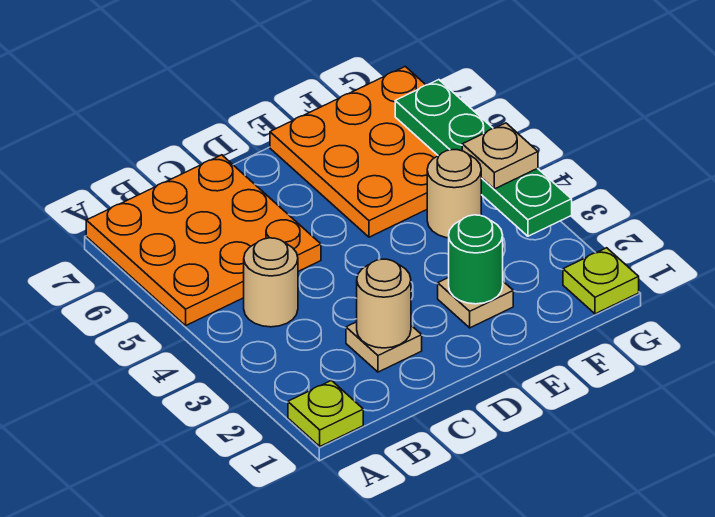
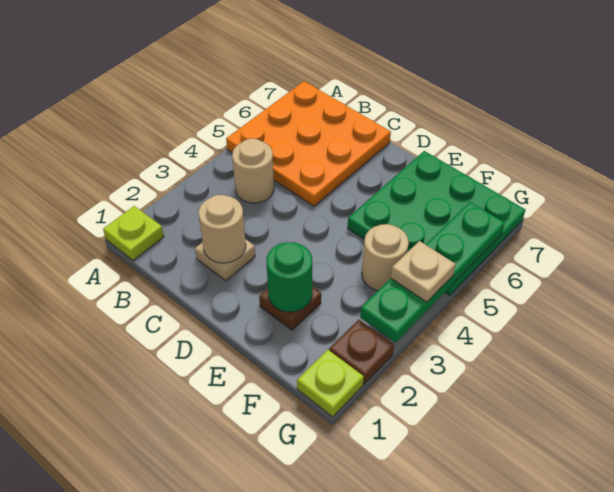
tan 1x1 plate [438,278,513,328] -> brown 1x1 plate [259,287,321,330]
orange 3x3 plate [270,66,438,237] -> green 3x3 plate [348,151,525,296]
none -> brown 1x1 plate [329,320,394,384]

